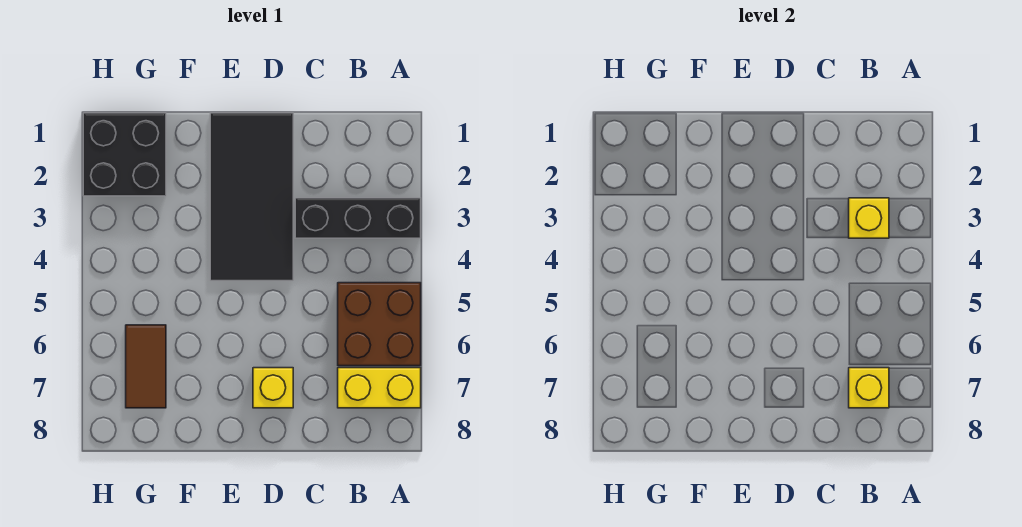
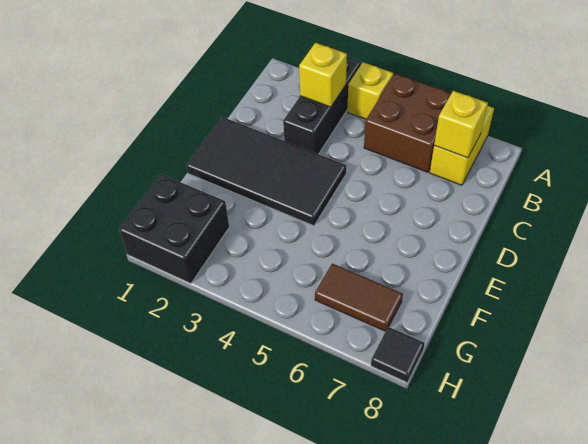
yellow 1x1 brick [253,368,293,408] -> yellow 1x1 brick moved to [347,62,393,119]
none -> black 1x1 tile [371,327,425,382]

